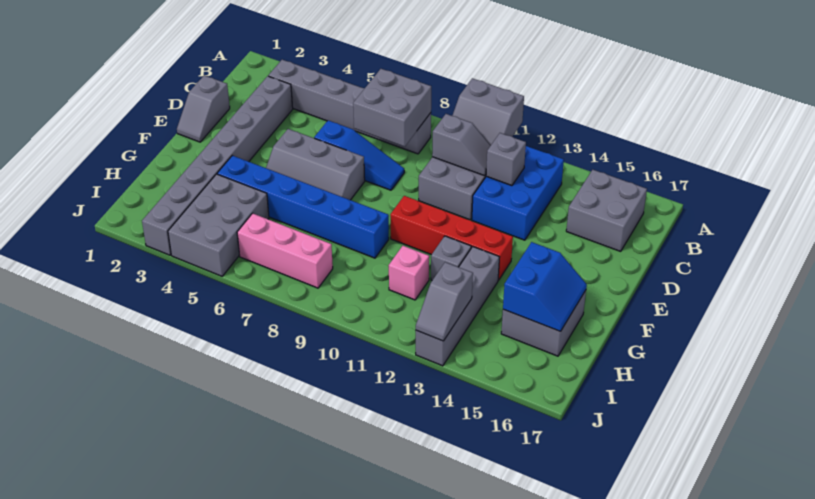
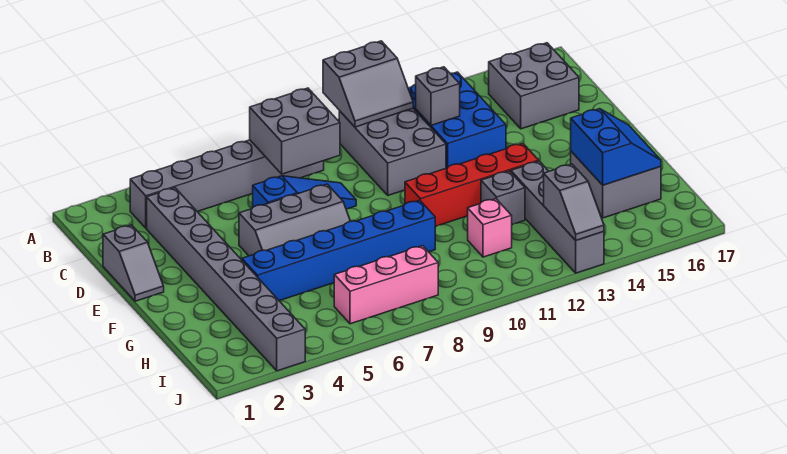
grey 1x2 slope [432,114,491,176] -> none
grey 2x3 brick [168,174,269,276] -> none

